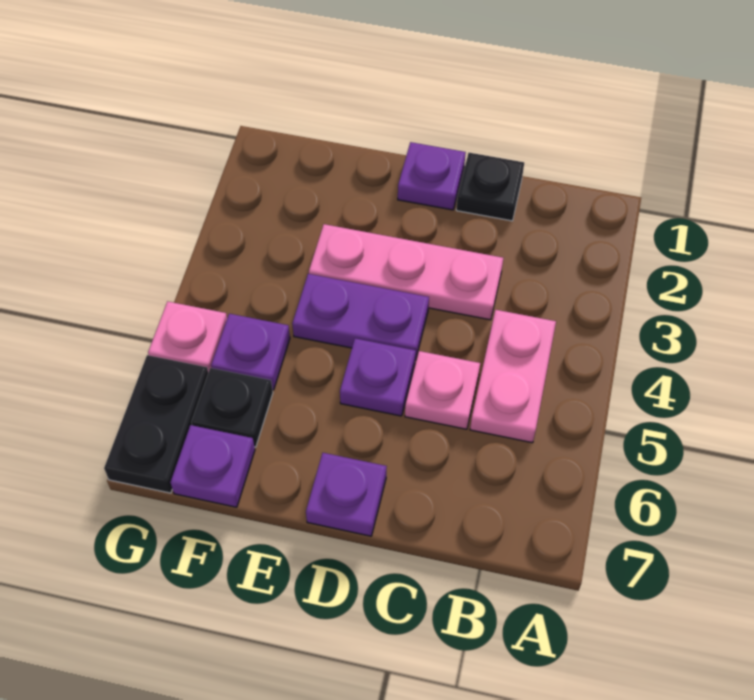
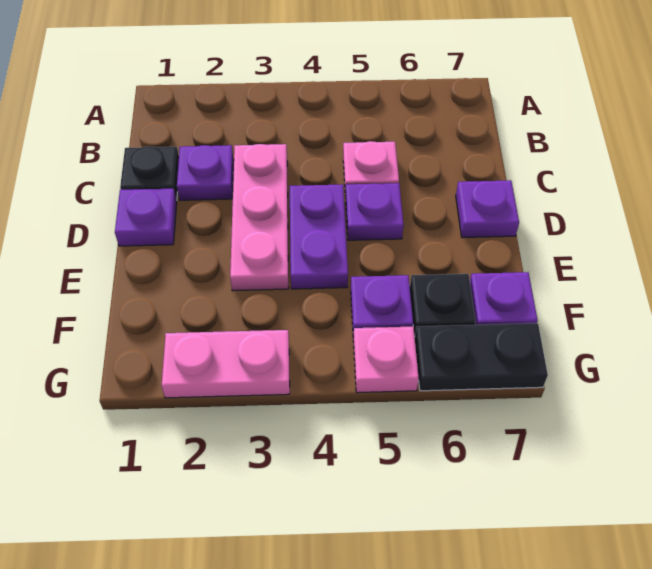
pink 1x2 plate [470,310,556,443] -> pink 1x2 plate moved to [162,330,290,398]
none -> purple 1x1 plate [177,145,234,200]

